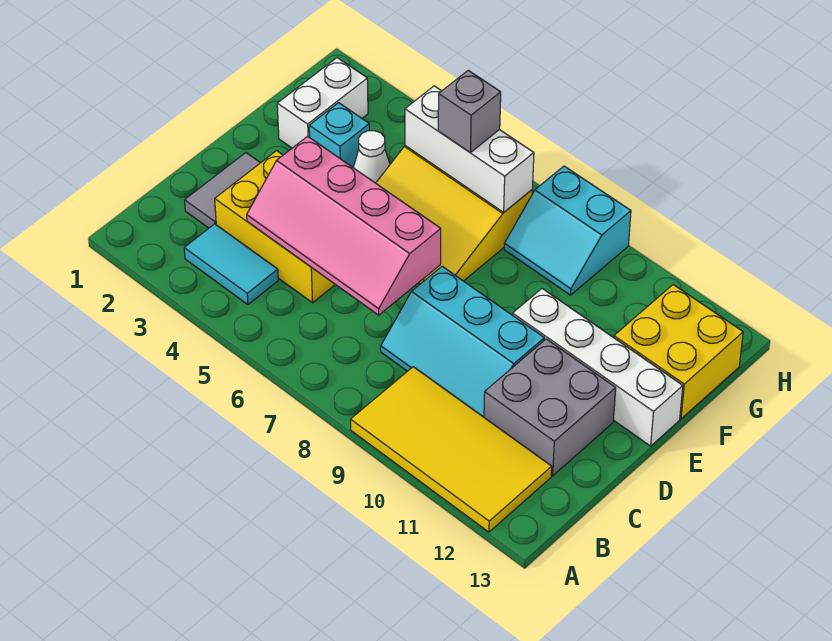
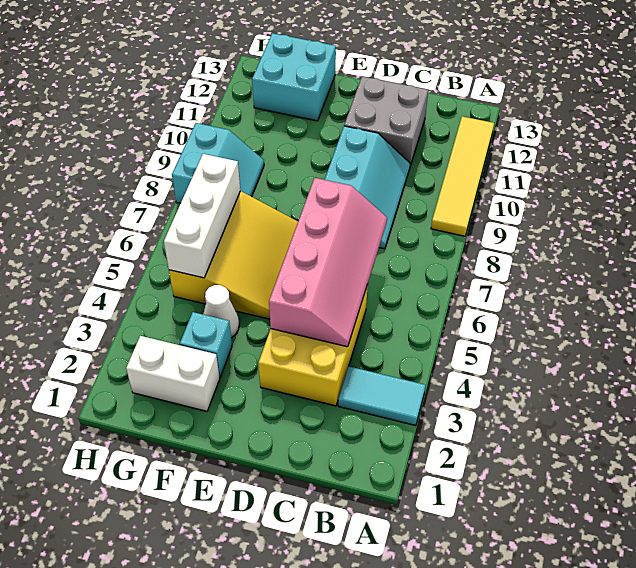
yellow 2x4 tile [350,367,552,532] -> yellow 1x4 tile [431,116,494,236]
cyan 1x2 tile [184,224,278,305] -> cyan 1x2 tile turned to [338,366,426,426]
grey 1x2 tile [185,153,260,228] -> none
white 1x4 brick [512,289,683,446] -> none
yellow 2x2 brick [614,285,743,419] -> cyan 2x2 brick [252,33,336,121]
grey 1x1 brick [438,70,501,153] -> none

